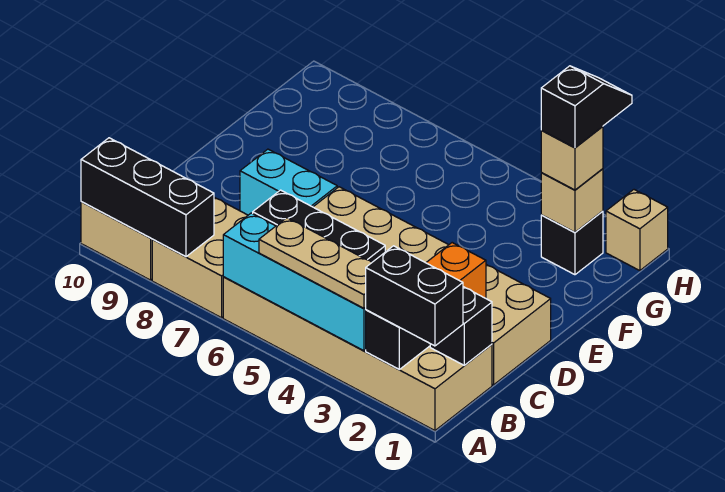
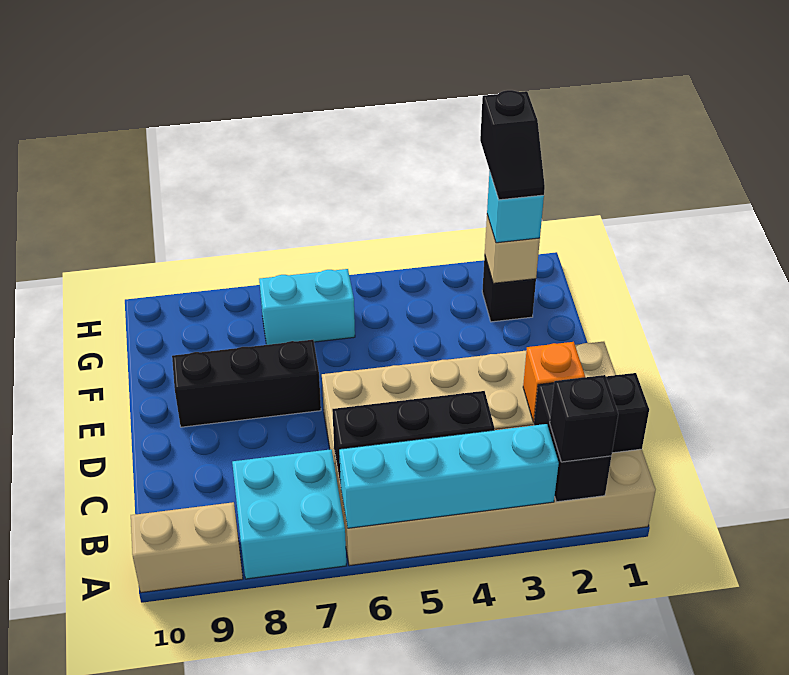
black 1x2 brick [365,246,463,346] -> black 1x1 brick [550,375,618,462]
tan 1x3 plate [259,218,372,308] -> none
tan 2x2 brick [152,197,248,318] -> cyan 2x2 brick [232,449,346,579]
black 1x3 brick [81,138,214,257] -> black 1x3 brick moved to [172,340,321,427]
cyan 1x2 brick [240,149,337,215] -> cyan 1x2 brick moved to [259,269,355,345]
tan 1x1 brick [541,127,603,190] -> cyan 1x1 brick [487,171,544,243]
black 1x2 slope [541,66,632,148] -> black 1x2 slope turned to [480,90,545,200]
tan 1x1 brick [606,190,668,271] -> none

